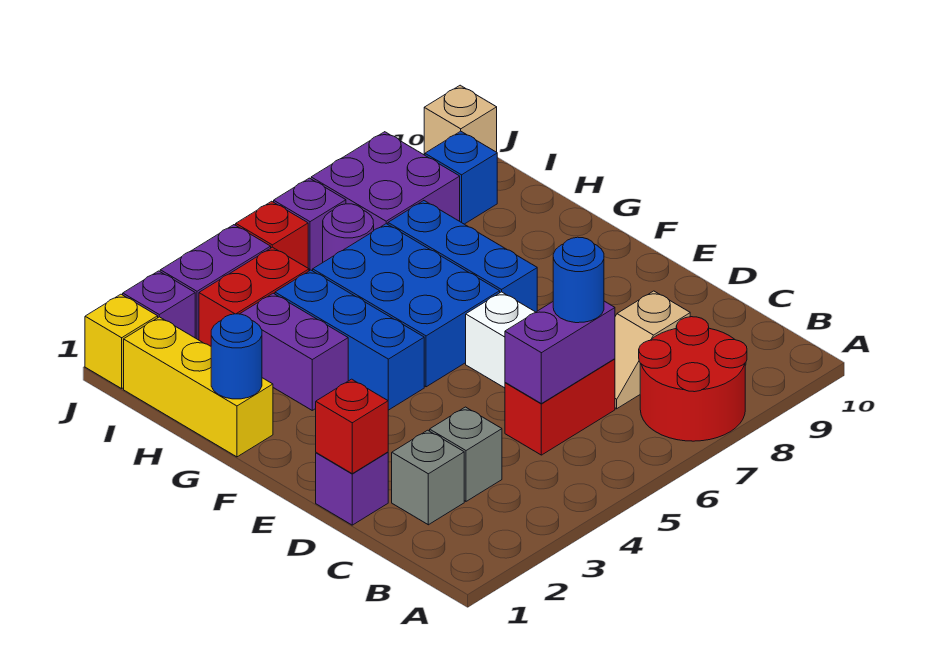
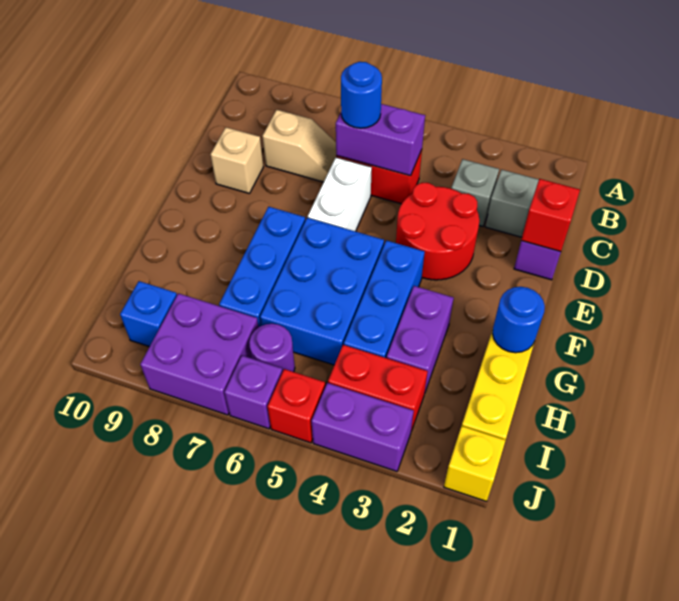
red 2x2 round brick [639,317,747,441] -> red 2x2 round brick moved to [396,183,479,280]
purple 1x1 brick [123,271,195,338] -> none
tan 1x1 brick [424,85,497,155] -> tan 1x1 brick moved to [211,127,263,194]

